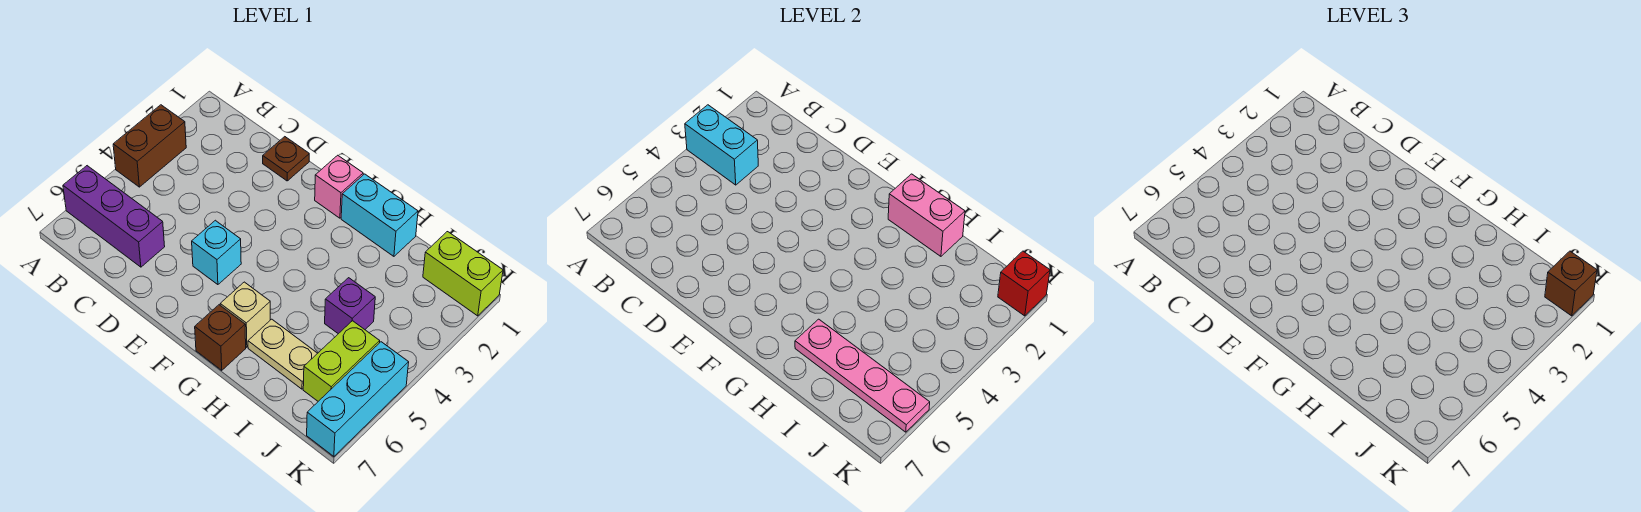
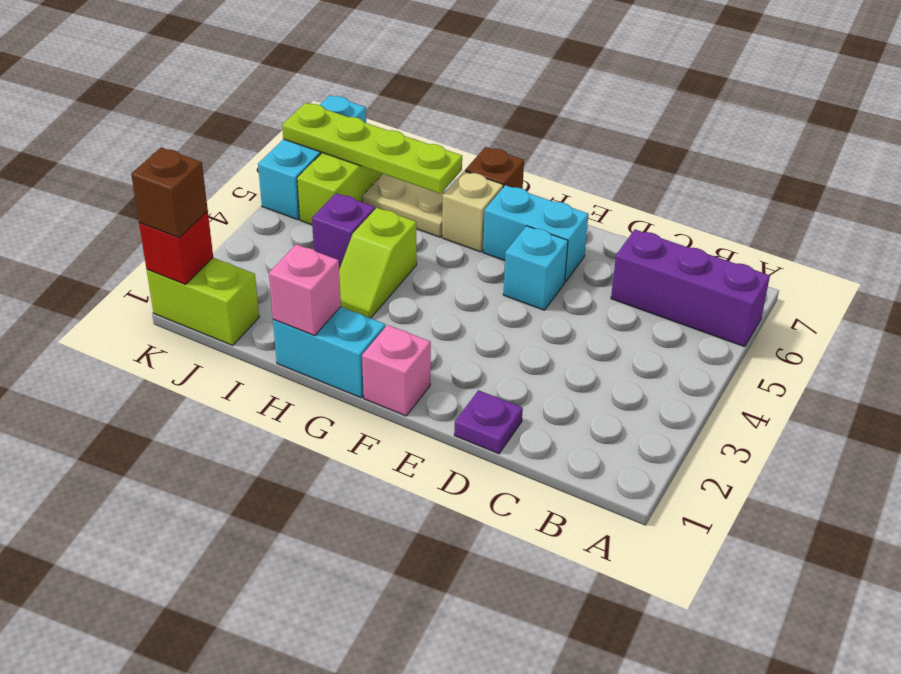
brown 1x2 brick [113,105,186,187] -> none
cyan 1x2 brick [685,105,758,185] -> cyan 1x2 brick moved to [483,185,588,282]
brown 1x1 plate [263,137,309,181] -> purple 1x1 plate [454,390,523,454]
pink 1x2 brick [888,174,965,256] -> pink 1x1 brick [269,244,341,335]
none -> lime 1x2 slope [339,208,417,318]
pink 1x4 plate [795,319,930,432] -> lime 1x4 plate [282,103,462,194]

